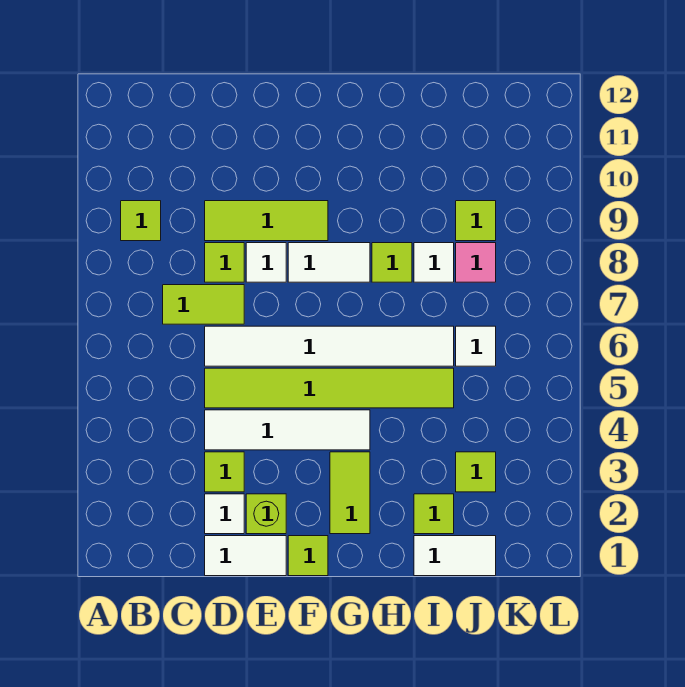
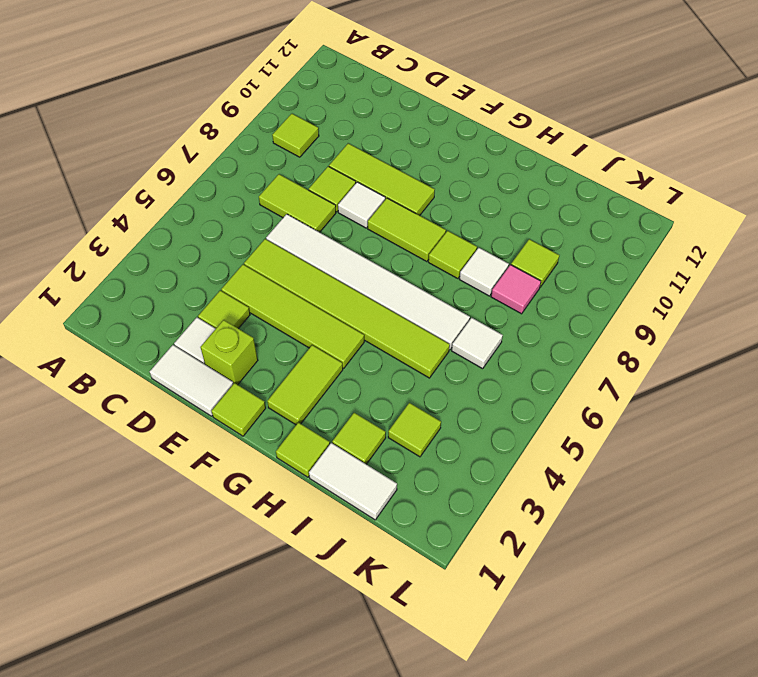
white 1x4 tile [205,410,370,450] -> lime 1x4 tile [221,265,364,368]
white 1x2 tile [288,243,370,282] -> lime 1x2 tile [368,198,446,262]
none -> lime 1x1 tile [276,422,330,477]

